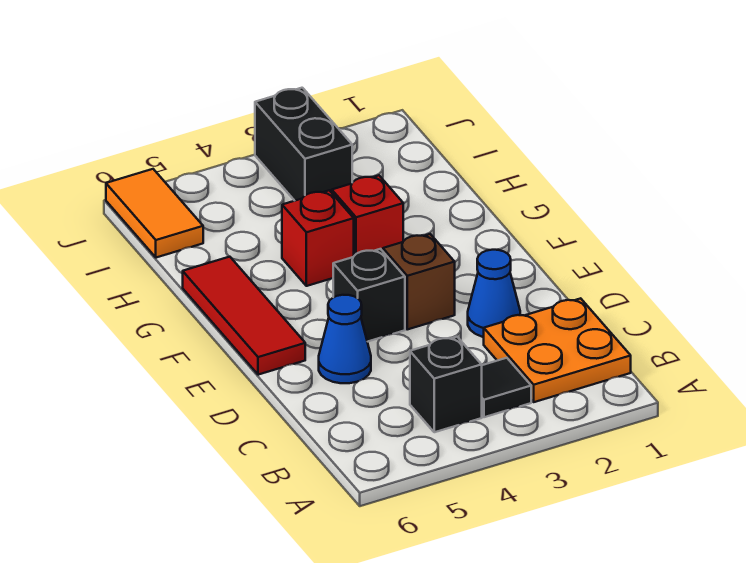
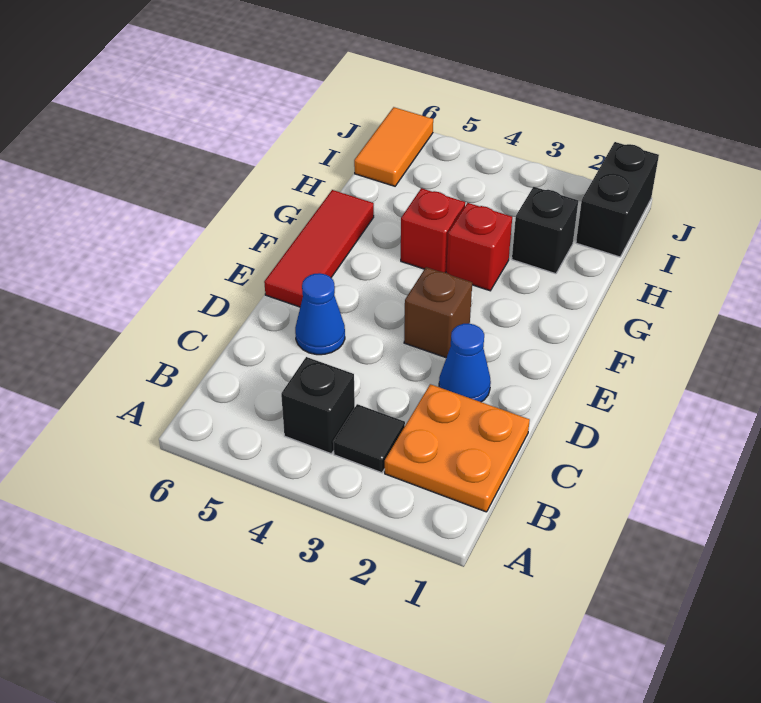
black 1x1 brick [333,249,405,342] -> black 1x1 brick moved to [512,187,578,274]
black 1x2 brick [255,88,352,201] -> black 1x2 brick moved to [576,142,659,257]

